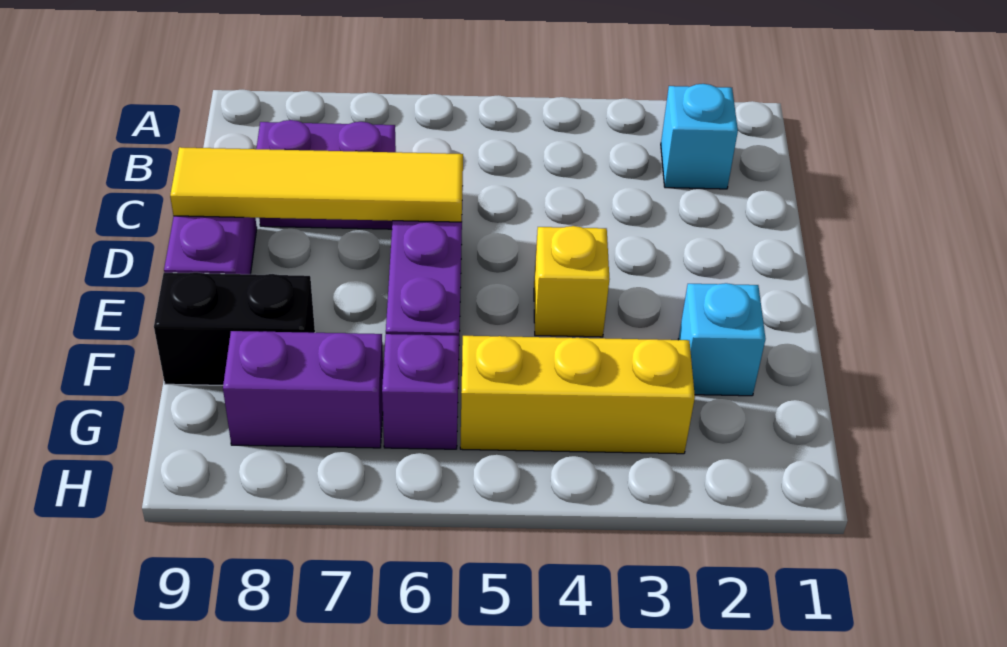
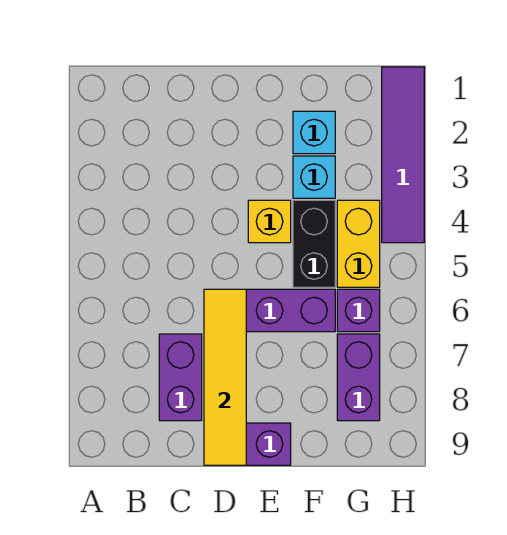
cyan 1x1 brick [661,84,738,189] -> cyan 1x1 brick moved to [293,156,335,198]
black 1x2 brick [154,272,315,385] -> black 1x2 brick moved to [293,200,335,287]
yellow 1x3 brick [460,336,695,454] -> yellow 1x2 brick [337,200,380,287]
none -> purple 1x4 tile [382,67,424,243]

